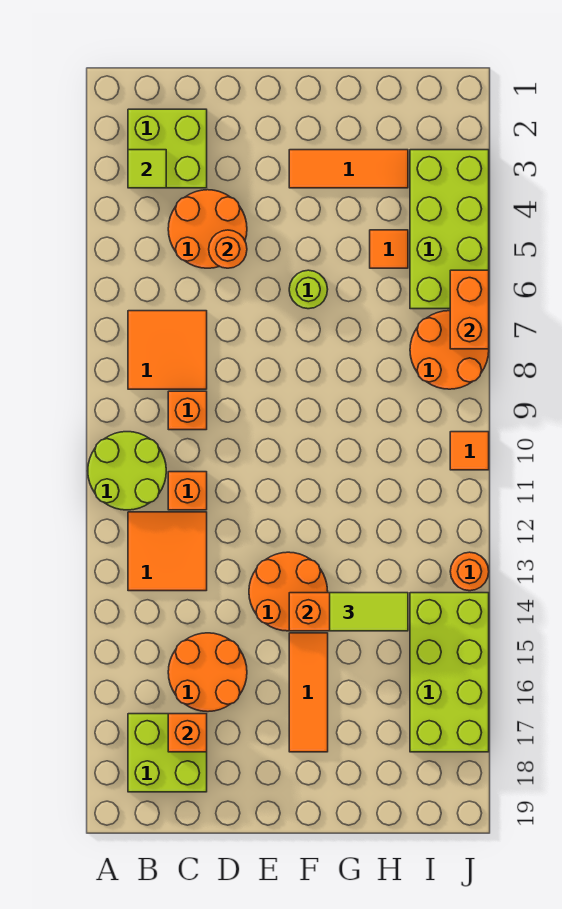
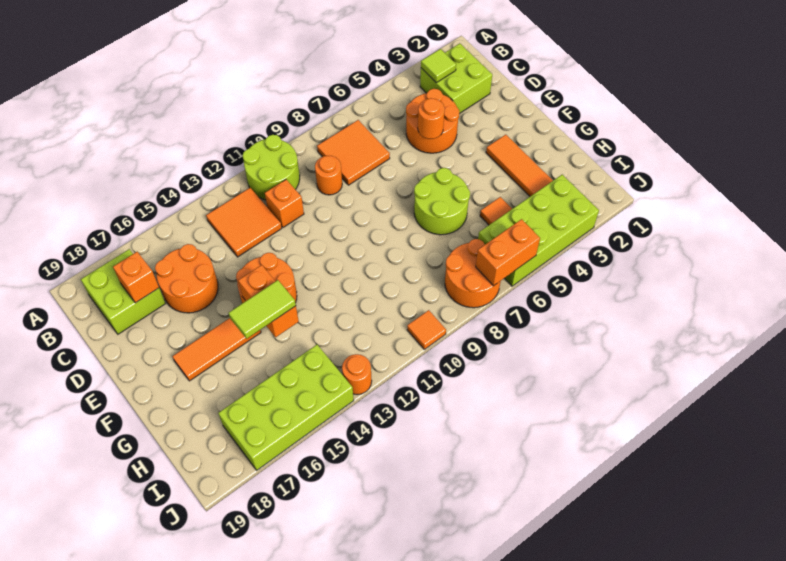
orange 1x1 brick [168,391,207,430] -> orange 1x1 round brick [315,156,342,195]
lime 1x1 round brick [289,270,328,309] -> lime 2x2 round brick [414,168,470,235]
lime 1x2 tile [330,593,408,631] -> lime 1x2 tile turned to [229,280,296,339]

